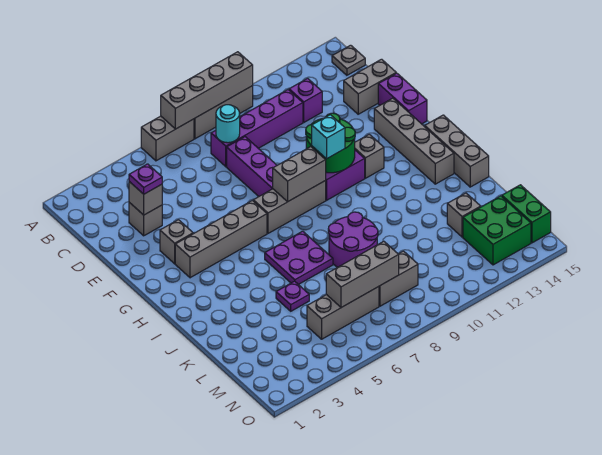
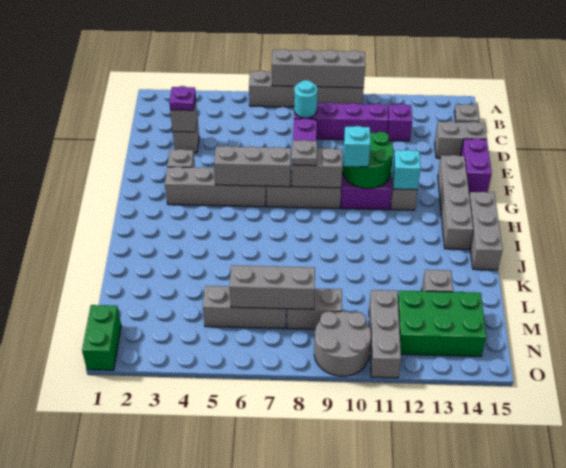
none -> grey 1x3 brick [214,146,291,187]
none -> grey 1x1 plate [292,140,317,166]
none -> cyan 1x1 brick [392,150,421,190]
purple 2x2 plate [265,231,333,285] -> none
purple 2x2 round brick [328,212,378,267] -> none
purple 1x1 plate [276,281,309,311] -> none
none -> grey 1x3 brick [369,290,401,378]
green 2x2 brick [463,196,531,265] -> green 2x3 brick [398,291,486,356]
green 1x2 brick [502,185,551,243] -> green 1x2 brick moved to [82,305,121,370]
none -> grey 2x2 round brick [314,311,371,376]

